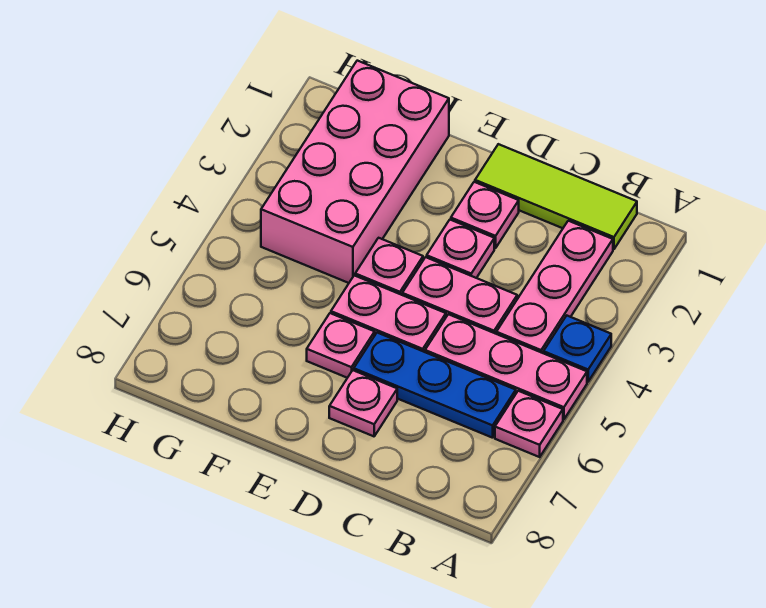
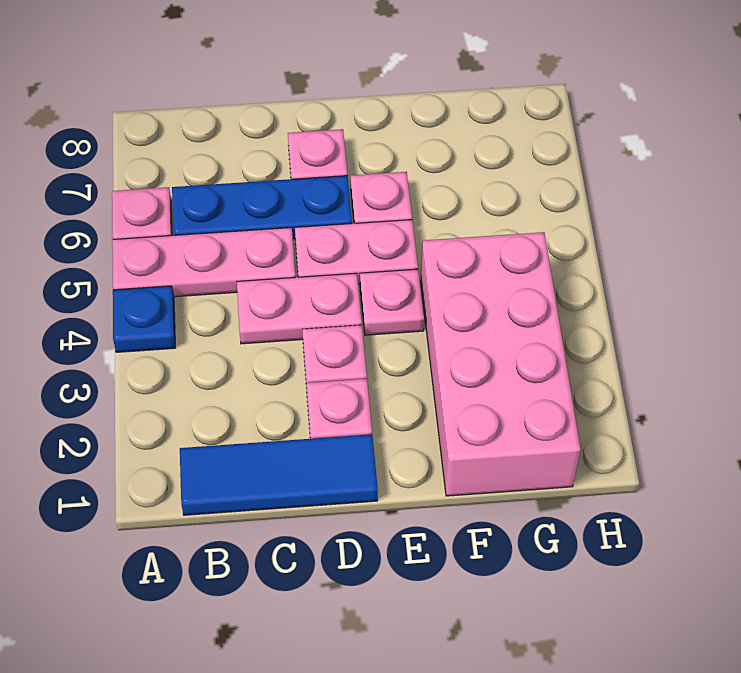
lime 1x3 tile [475,144,637,249] -> blue 1x3 tile [180,434,378,515]
pink 1x3 plate [496,221,613,353] -> none

